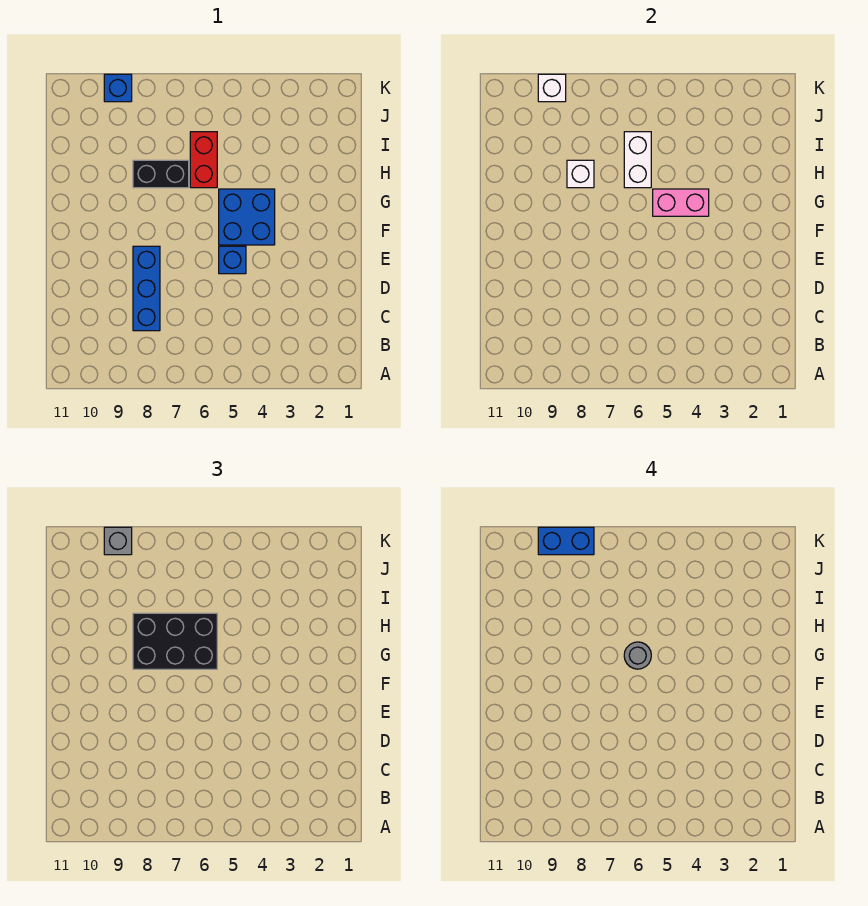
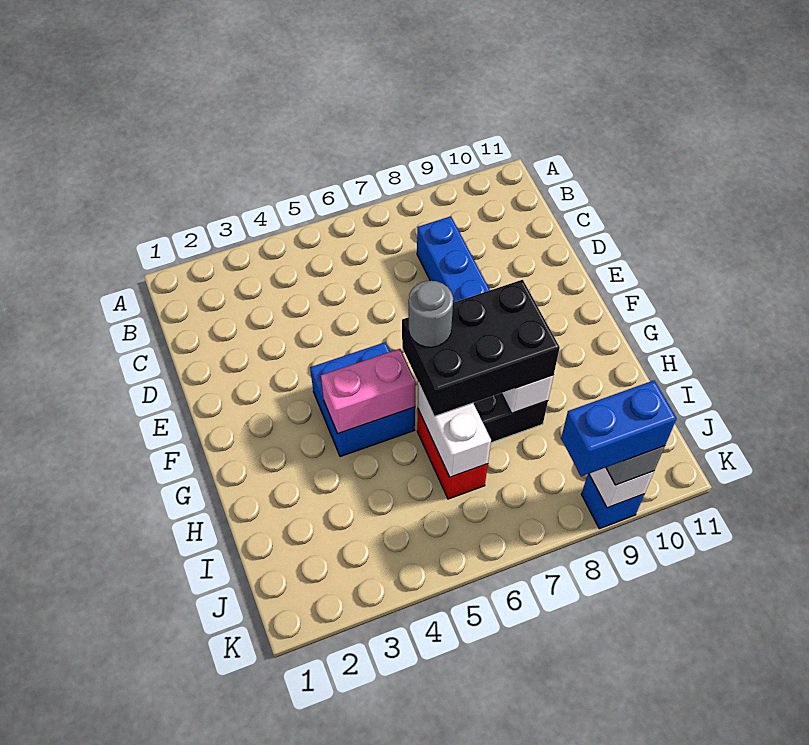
blue 1x1 brick [219,246,246,274] -> none

